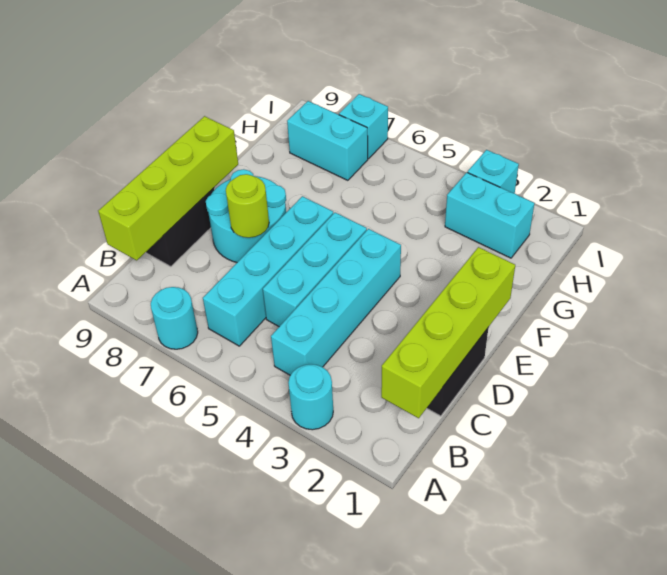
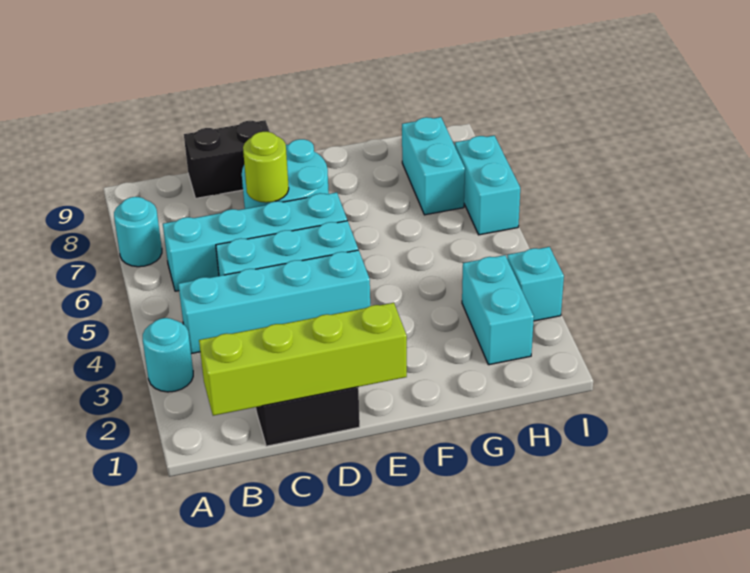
lime 1x4 brick [98,116,238,260] -> none
cyan 1x1 brick [339,94,388,159] -> cyan 1x2 brick [455,136,520,235]

